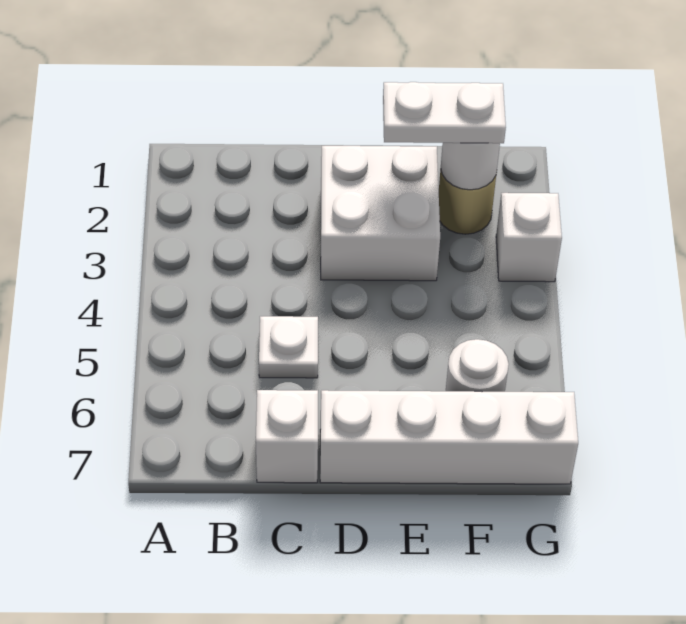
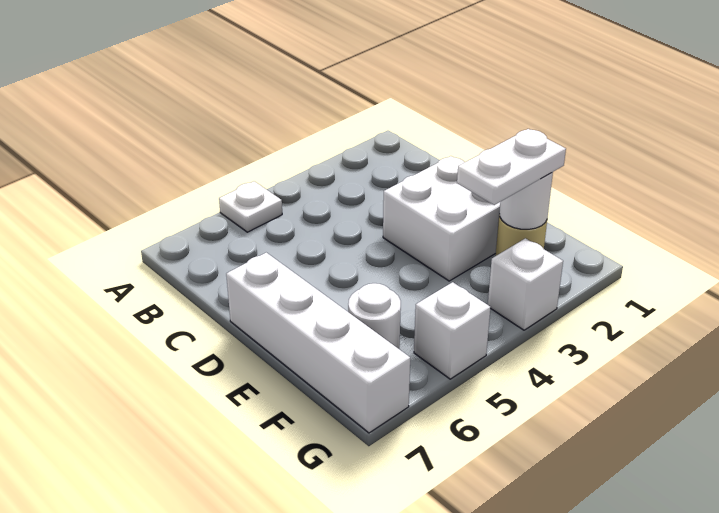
white 1x1 plate [259,316,318,378] -> white 1x1 plate moved to [219,181,282,232]
white 1x1 brick [256,390,318,483] -> white 1x1 brick moved to [414,282,491,379]
white 1x2 plate [383,82,506,143] -> white 1x2 plate turned to [457,129,566,205]

